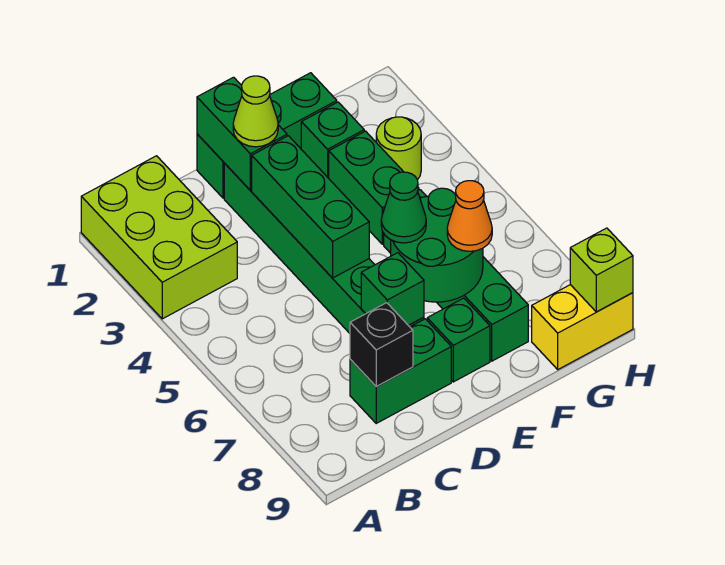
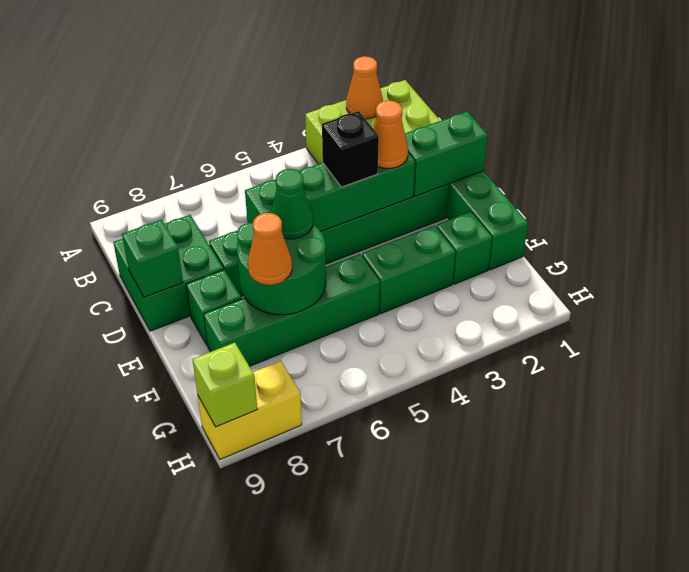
none -> orange 1x1 cone [346,56,383,119]
green 1x2 brick [350,319,451,423] -> green 2x2 brick [113,215,224,331]
black 1x1 brick [350,303,413,387] -> black 1x1 brick moved to [322,111,379,187]
lime 1x1 cone [233,76,278,147] -> none
green 1x3 brick [252,136,369,278] -> green 1x4 brick [245,153,415,231]
none -> orange 1x1 cone [373,101,408,168]
green 1x1 brick [361,253,424,325] -> green 1x1 brick moved to [122,220,183,297]
lime 1x1 round brick [376,117,421,180] -> none
yellow 1x2 brick [532,285,633,369] -> yellow 1x2 brick turned to [198,361,302,459]

